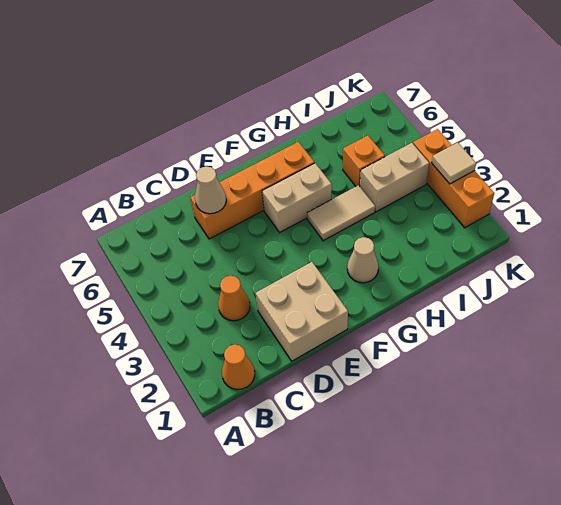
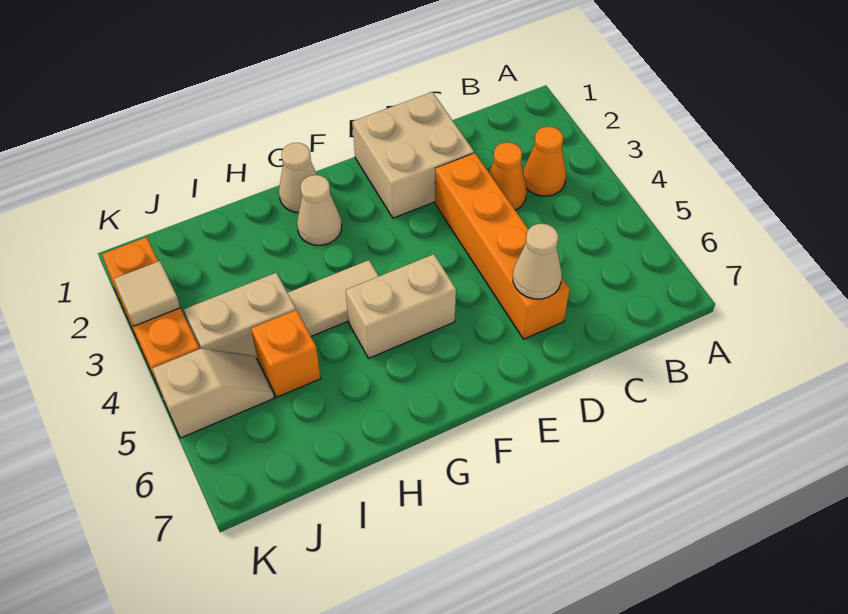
orange 1x1 cone [222,344,255,390] -> orange 1x1 cone moved to [523,127,566,196]
orange 1x4 brick [190,142,314,239] -> orange 1x4 brick turned to [435,153,570,339]
none -> tan 1x1 cone [279,143,317,212]
none -> tan 1x2 slope [152,349,274,438]

